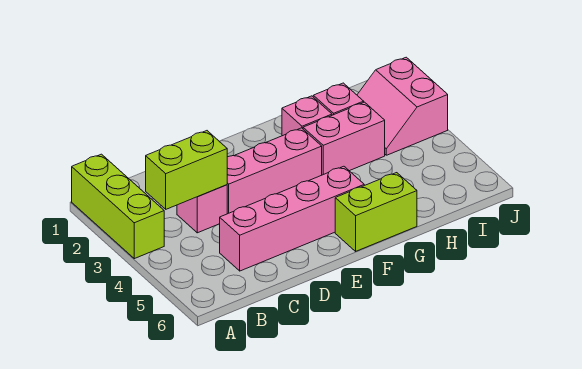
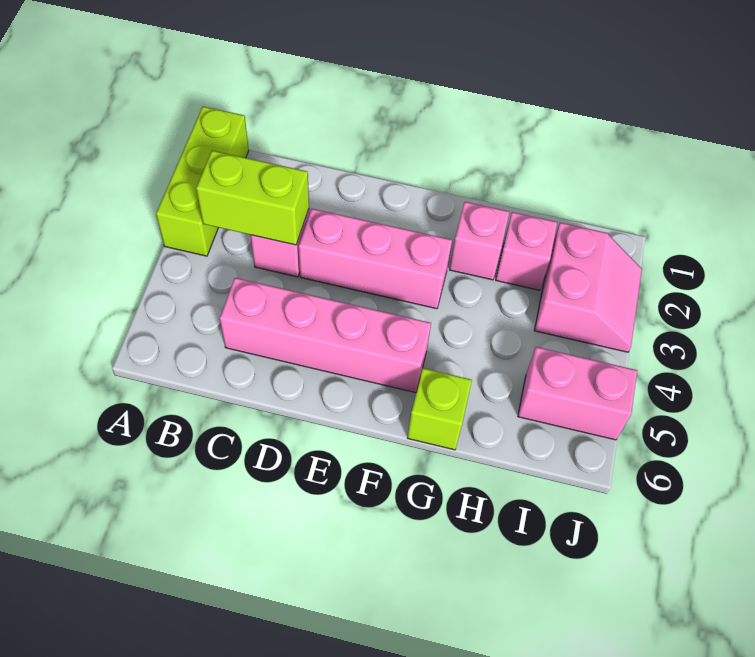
lime 1x2 brick [335,173,417,251] -> lime 1x1 brick [407,368,472,450]
pink 1x2 brick [303,102,385,175] -> pink 1x2 brick moved to [518,347,637,440]
pink 2x2 slope [357,57,448,155] -> pink 2x2 slope turned to [534,223,642,352]

